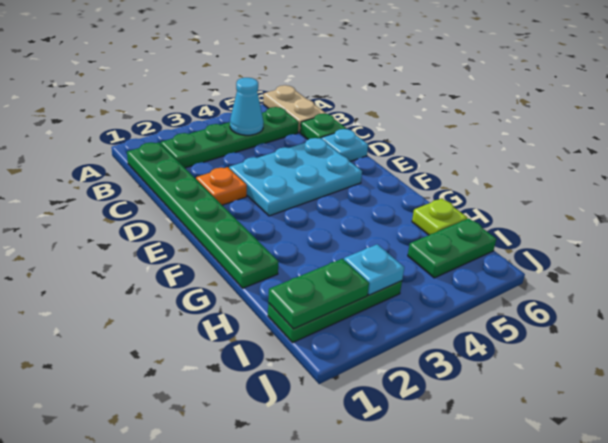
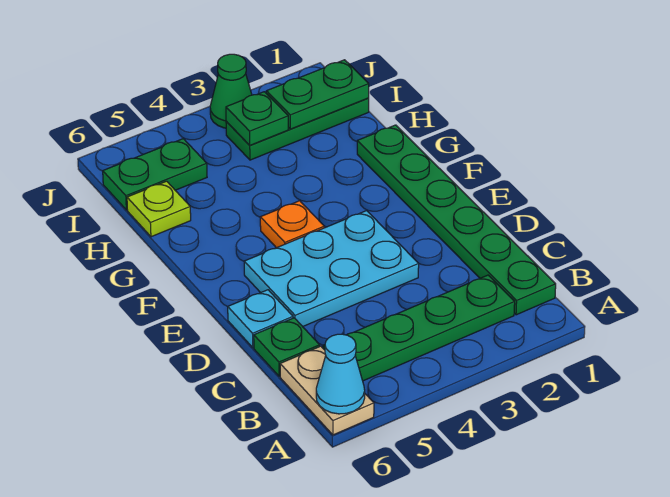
cyan 1x1 cone [230,78,264,135] -> cyan 1x1 cone moved to [316,334,365,414]
orange 1x1 plate [196,167,247,205] -> orange 1x1 plate moved to [260,201,324,248]
cyan 1x1 plate [344,244,404,295] -> green 1x1 plate [226,92,288,145]
none -> green 1x1 cone [210,54,252,128]

